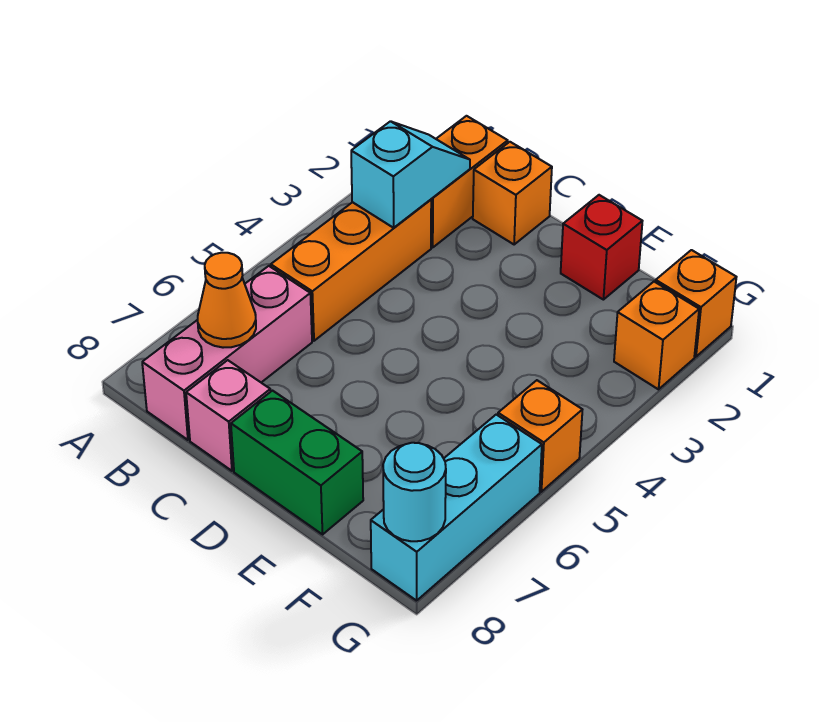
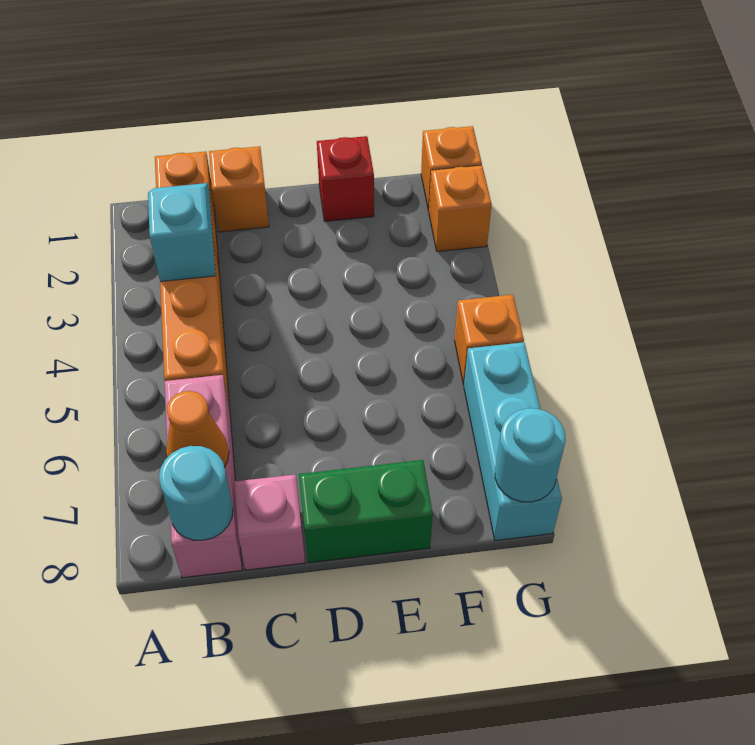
none -> cyan 1x1 round brick [159,446,233,540]

